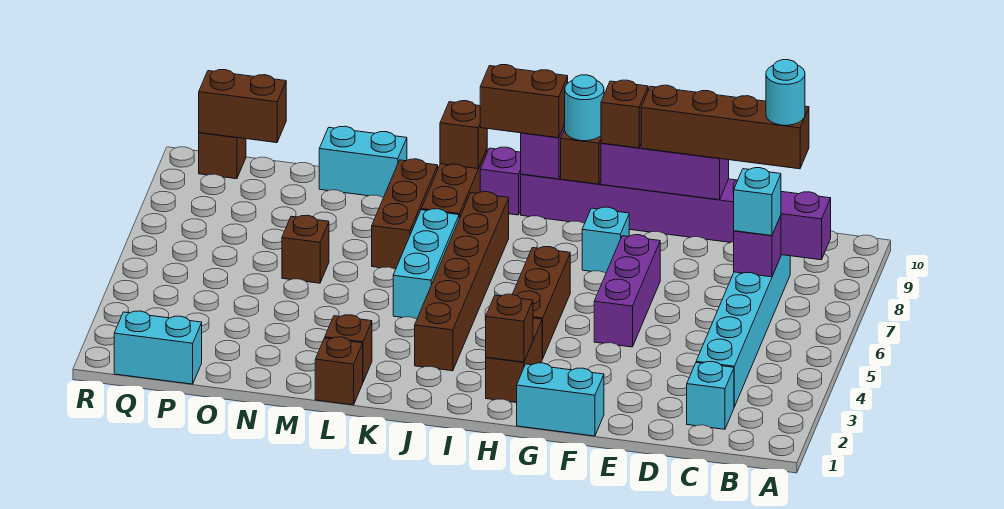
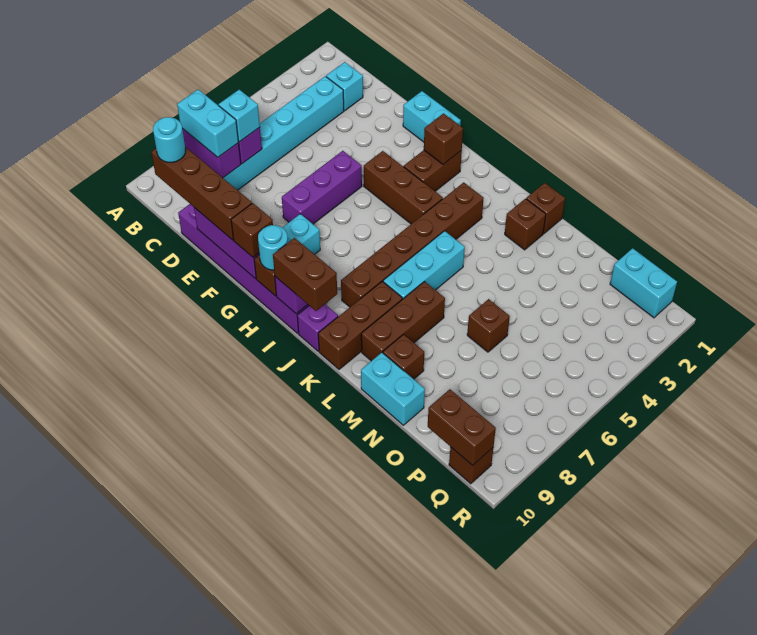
none -> cyan 1x2 brick [177,90,238,157]
brown 1x3 brick [513,247,570,359] -> brown 1x3 brick turned to [364,151,443,224]
brown 1x1 brick [440,101,487,169] -> brown 1x1 brick moved to [383,334,424,379]

